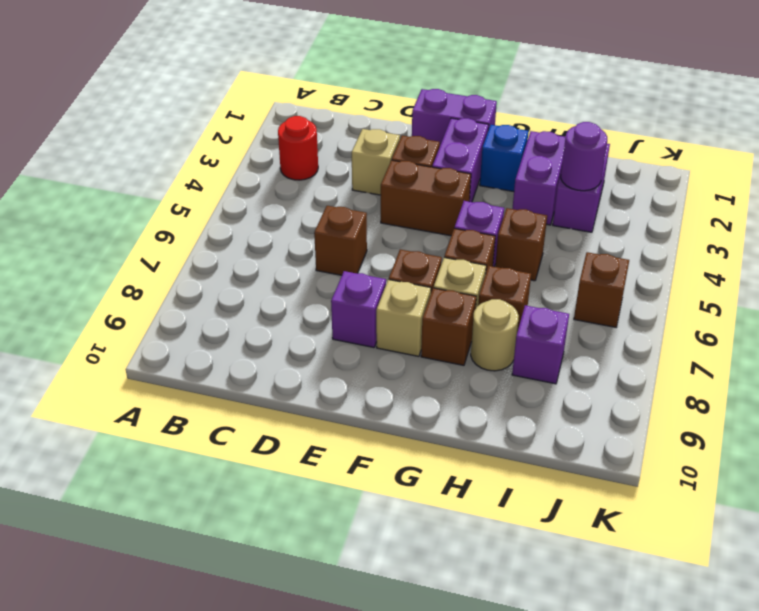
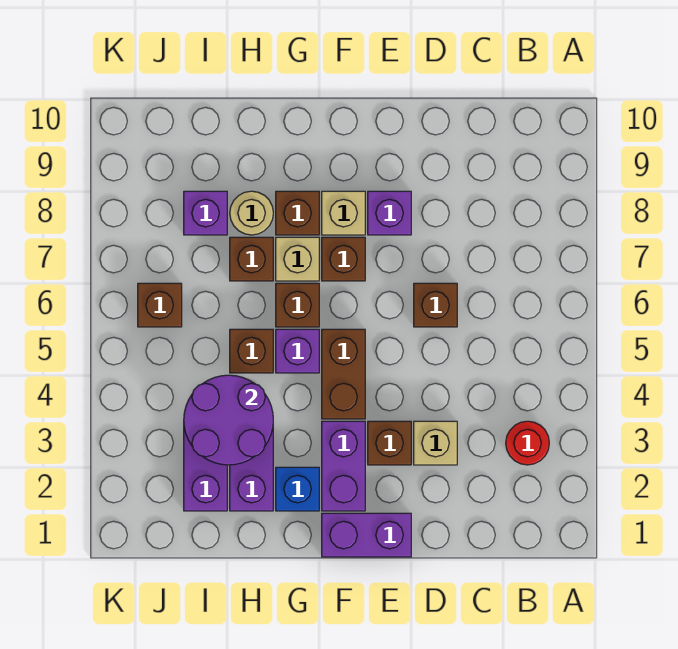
brown 1x2 brick [381,160,471,236] -> brown 1x2 brick turned to [322,329,365,419]
purple 1x1 round brick [561,122,607,191] -> purple 2x2 round brick [184,375,273,465]

